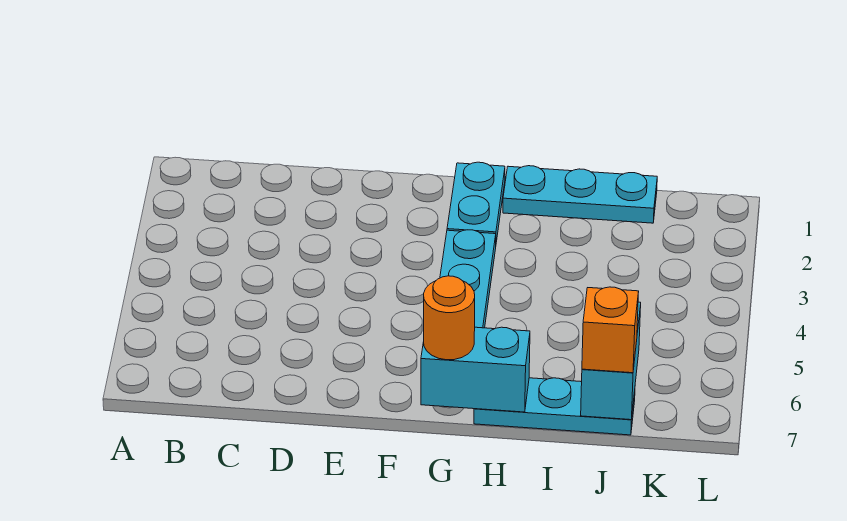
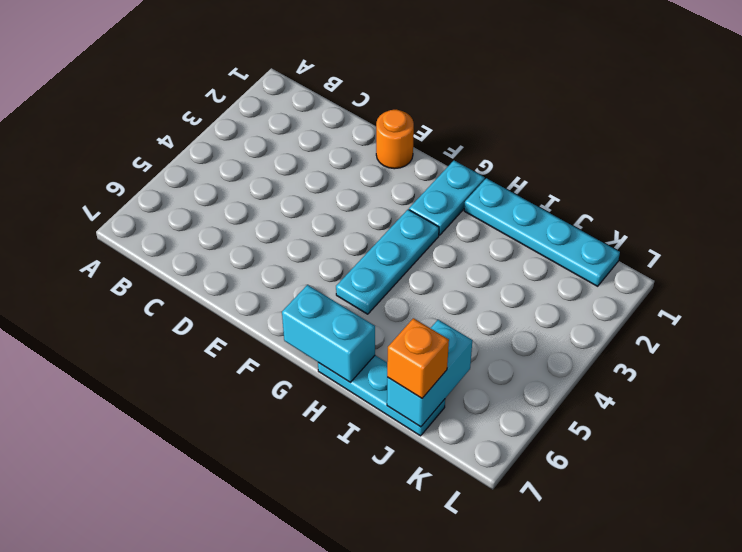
orange 1x1 round brick [424,276,475,360] -> orange 1x1 round brick moved to [376,109,414,169]
cyan 1x3 plate [503,166,657,223] -> cyan 1x4 plate [464,178,620,286]

